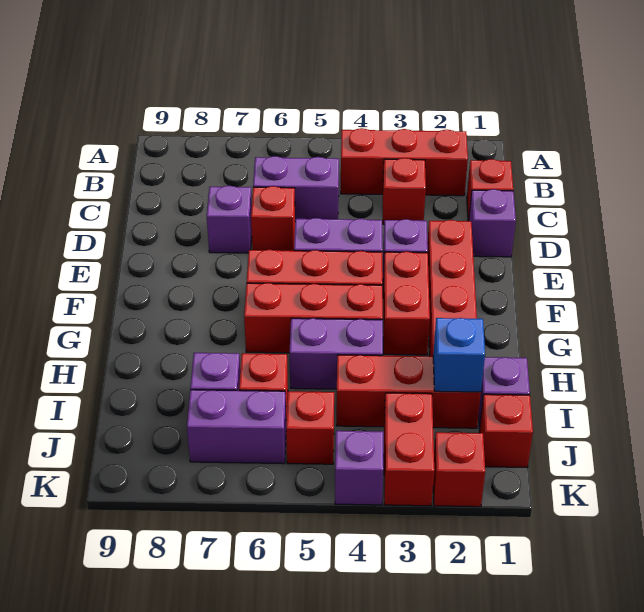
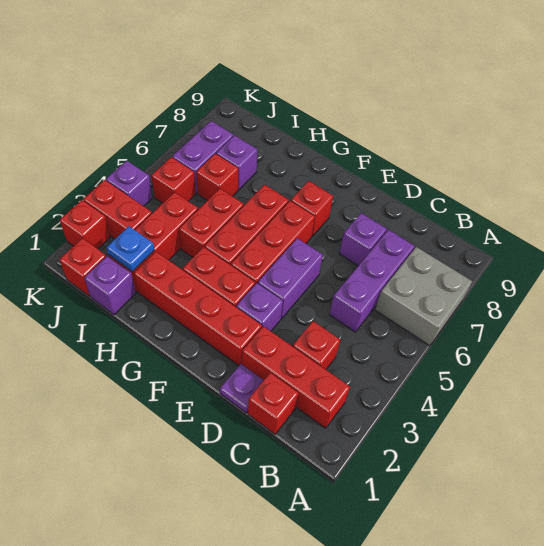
none -> grey 2x2 brick [375,247,472,346]
red 1x3 brick [341,128,468,196] -> red 1x3 brick turned to [242,326,350,428]
purple 1x2 brick [253,156,339,219] -> purple 1x3 brick [329,230,414,332]
purple 1x1 brick [469,189,516,257] -> purple 1x1 plate [220,364,264,413]
red 1x1 brick [251,186,295,251] -> red 1x1 brick moved to [291,181,333,236]
purple 1x2 brick [289,318,383,389] -> red 1x2 brick [179,189,244,257]
blue 1x1 brick [433,318,485,392] -> blue 1x1 plate [107,226,154,272]

